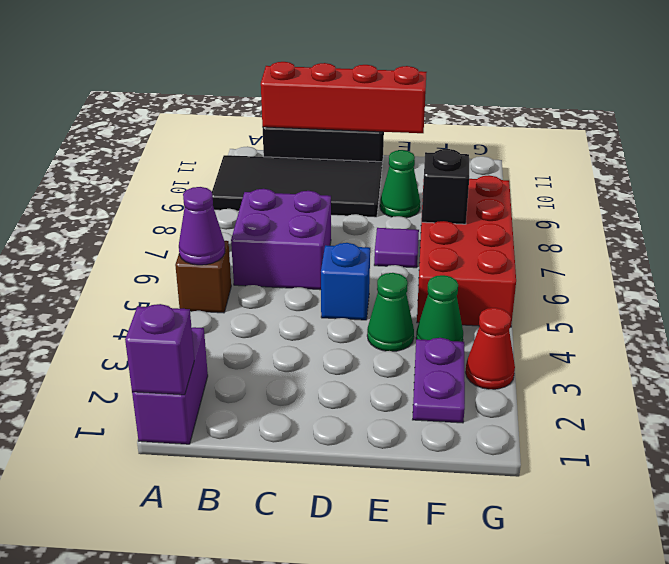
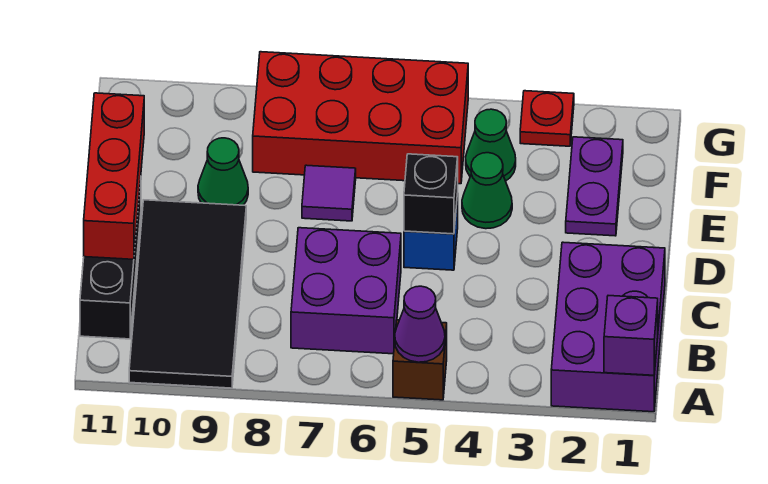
purple 1x2 brick [132,327,208,444] -> purple 2x3 brick [551,242,665,412]
red 1x4 brick [261,62,427,133] -> red 1x3 brick [84,93,144,259]
purple 1x2 plate [413,338,465,423] -> purple 1x2 plate turned to [566,137,623,236]
black 1x1 brick [422,149,469,224] -> black 1x1 brick moved to [404,154,458,234]
red 1x1 cone [466,308,515,389] -> red 1x1 plate [520,91,574,146]

